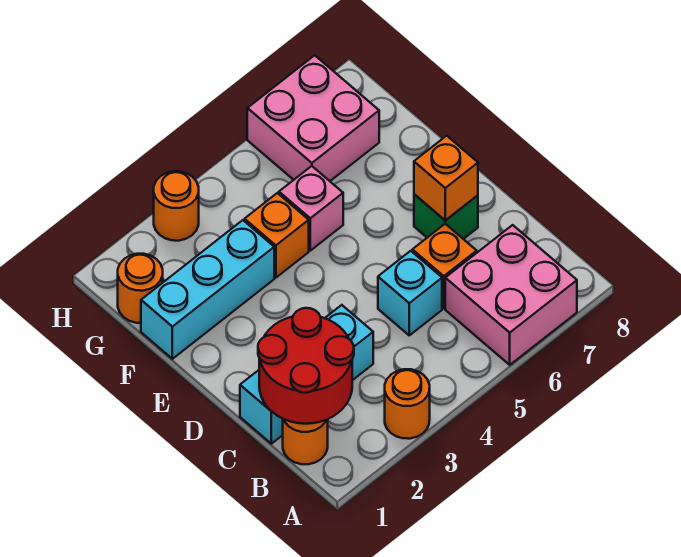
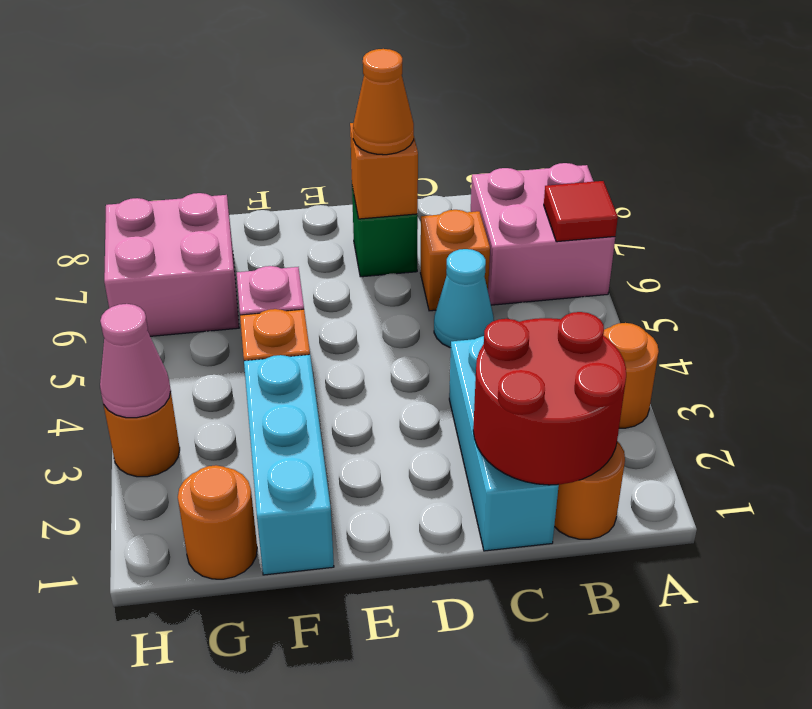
none -> red 1x1 tile [544,181,618,242]
cyan 1x1 brick [378,251,442,335] -> cyan 1x1 cone [434,249,494,348]
none -> orange 1x1 cone [353,49,414,155]
none -> pink 1x1 cone [100,304,171,418]

